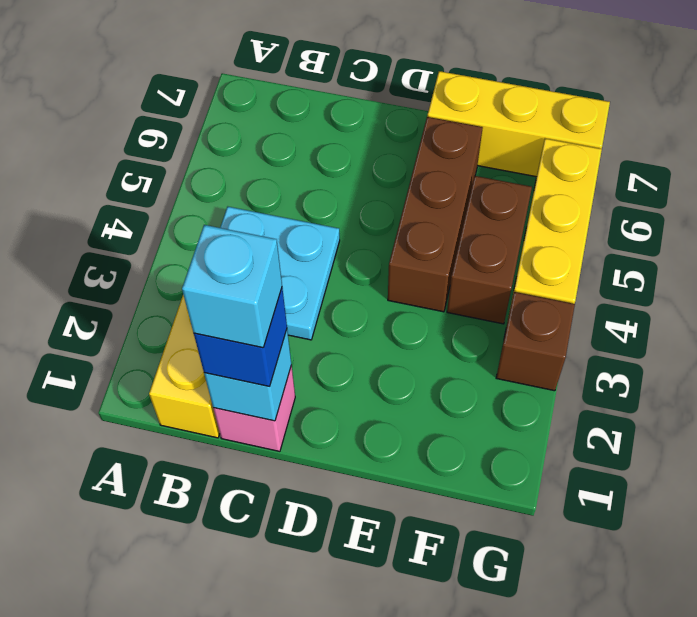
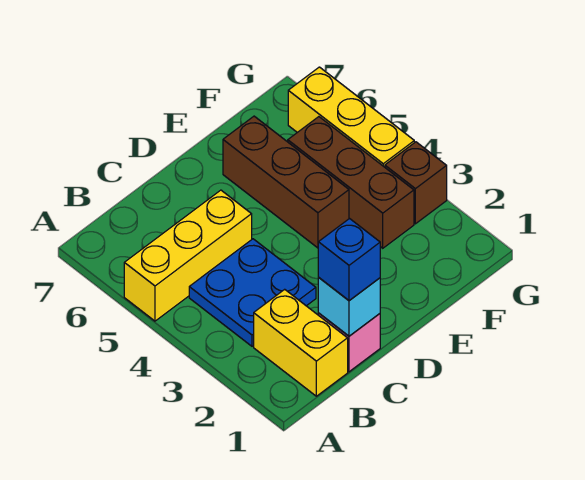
cyan 2x2 plate [220,207,340,340] -> blue 2x2 plate [189,239,316,346]
cyan 1x1 brick [182,225,282,348] -> none
yellow 1x3 brick [427,71,610,177] -> yellow 1x3 brick moved to [124,190,252,321]
brown 1x2 brick [447,176,532,324] -> brown 1x3 brick [288,117,414,248]

